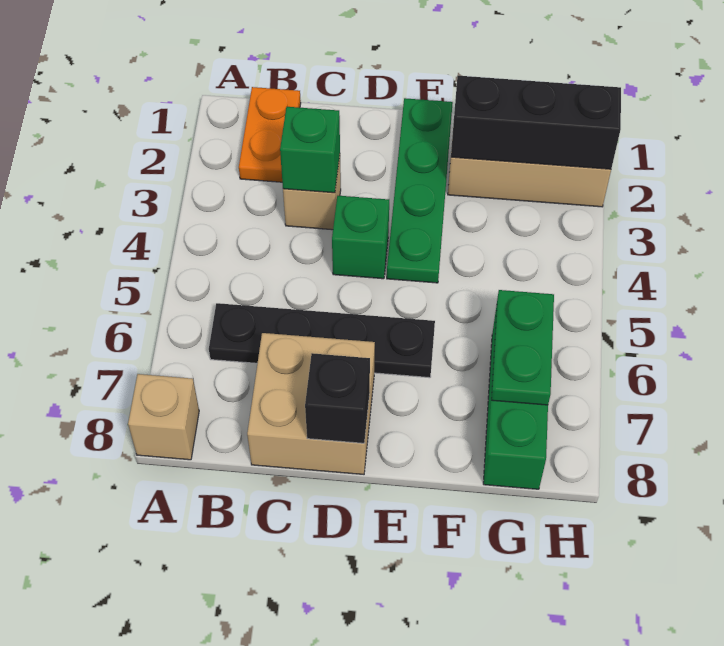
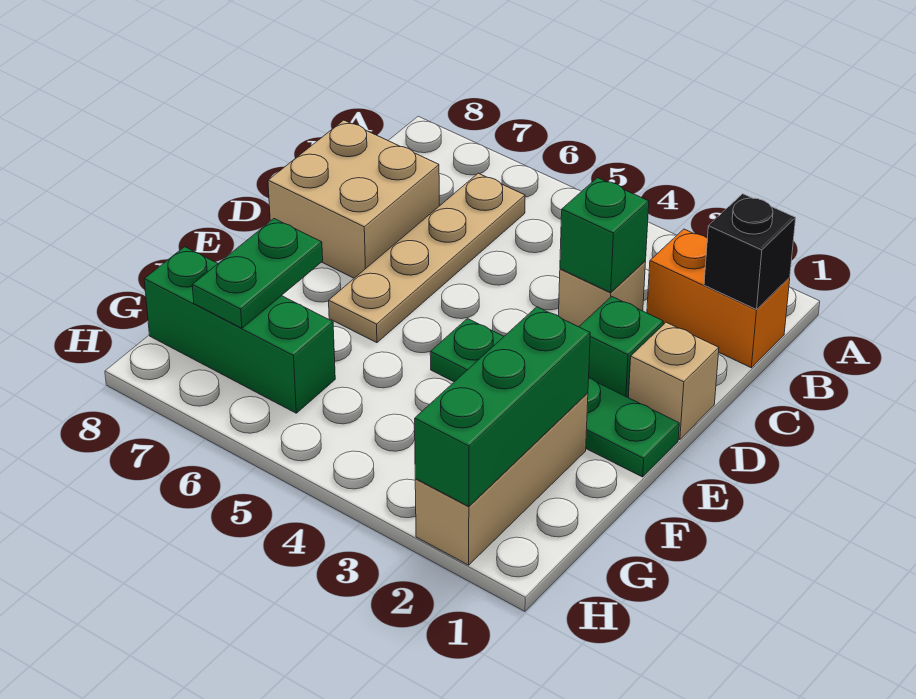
tan 1x1 brick [128,374,199,460] -> tan 1x1 brick moved to [629,322,719,440]
orange 1x2 plate [239,87,301,182] -> orange 1x2 brick [647,229,790,368]
black 1x4 plate [209,303,435,378] -> tan 1x4 plate [329,173,525,343]
green 1x1 brick [332,196,389,279] -> green 1x1 brick moved to [579,296,663,398]
black 1x1 brick [305,353,370,443] -> black 1x1 brick moved to [704,194,796,310]
black 1x3 brick [451,76,621,169] -> green 1x3 brick [415,307,590,506]
green 1x2 plate [491,290,554,405] -> green 1x2 plate turned to [192,219,323,328]

